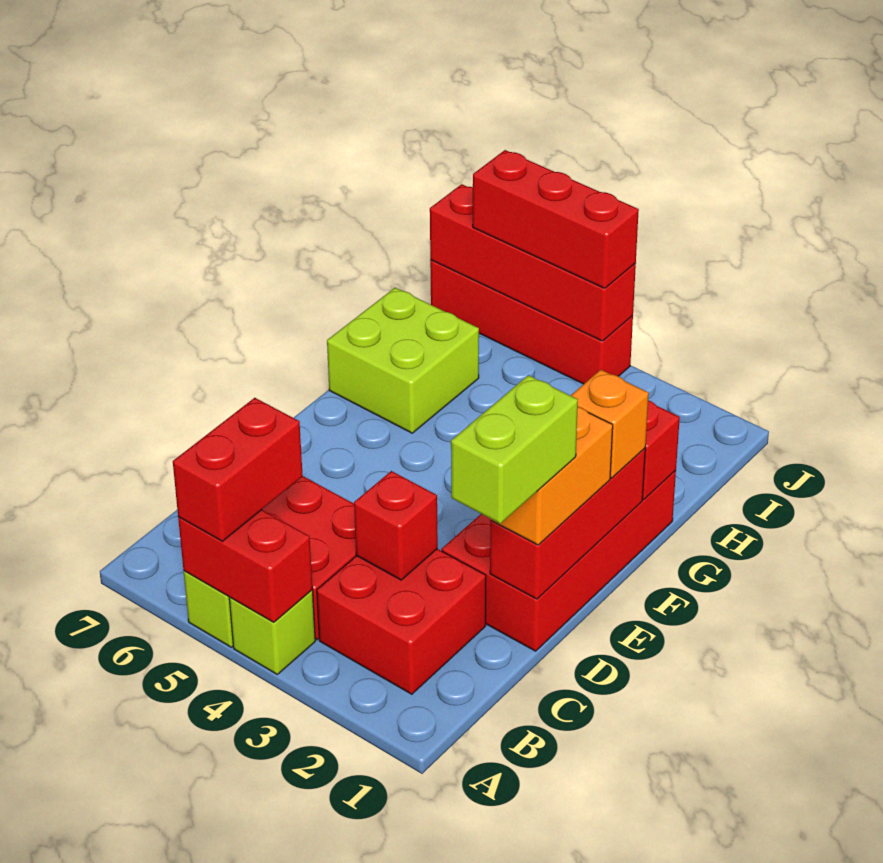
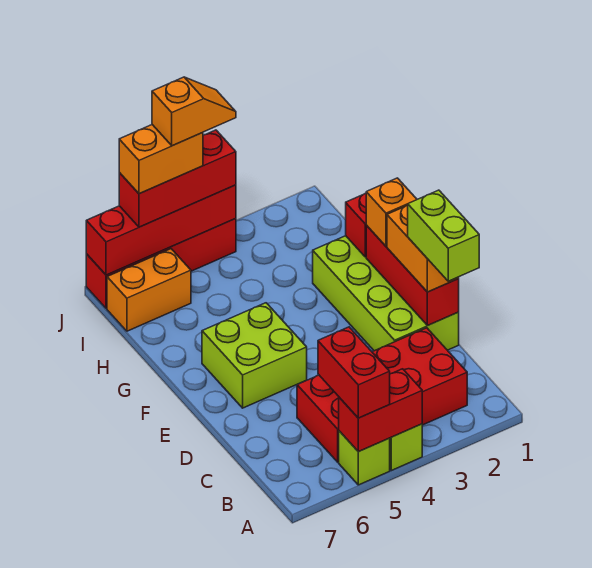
red 1x1 brick [354,471,438,580] -> none
red 2x4 brick [442,470,676,651] -> lime 2x4 brick [313,236,459,351]
lime 2x2 brick [327,288,479,433] -> lime 2x2 brick moved to [202,303,307,408]
none -> orange 1x2 brick [107,249,191,331]
none -> orange 1x2 slope [152,77,236,146]
none -> orange 1x2 brick [119,125,203,194]

